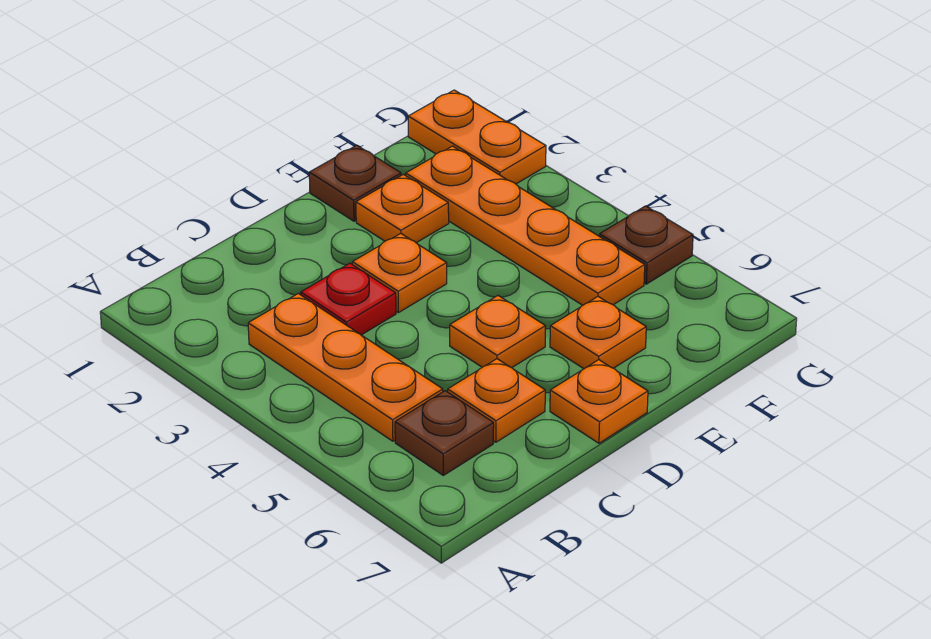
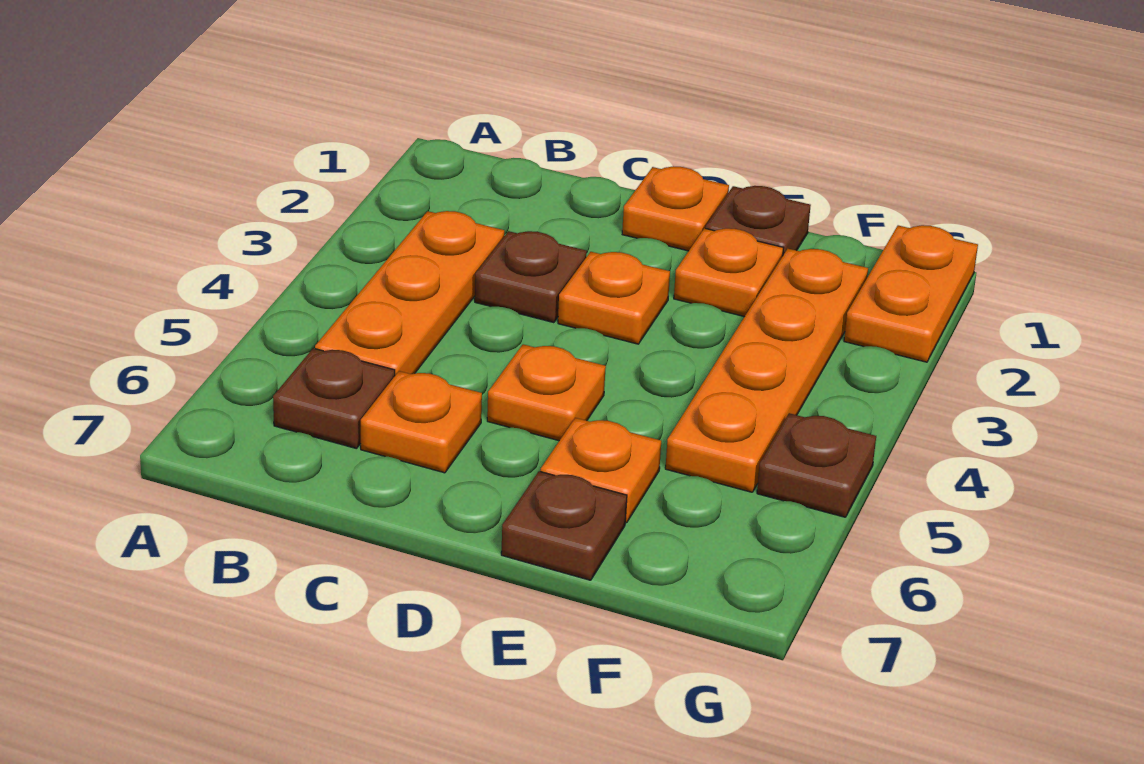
red 1x1 plate [301,263,396,335] -> brown 1x1 plate [475,231,587,323]
orange 1x1 plate [550,360,648,443] -> orange 1x1 plate moved to [622,166,729,251]
none -> brown 1x1 plate [501,471,627,580]

